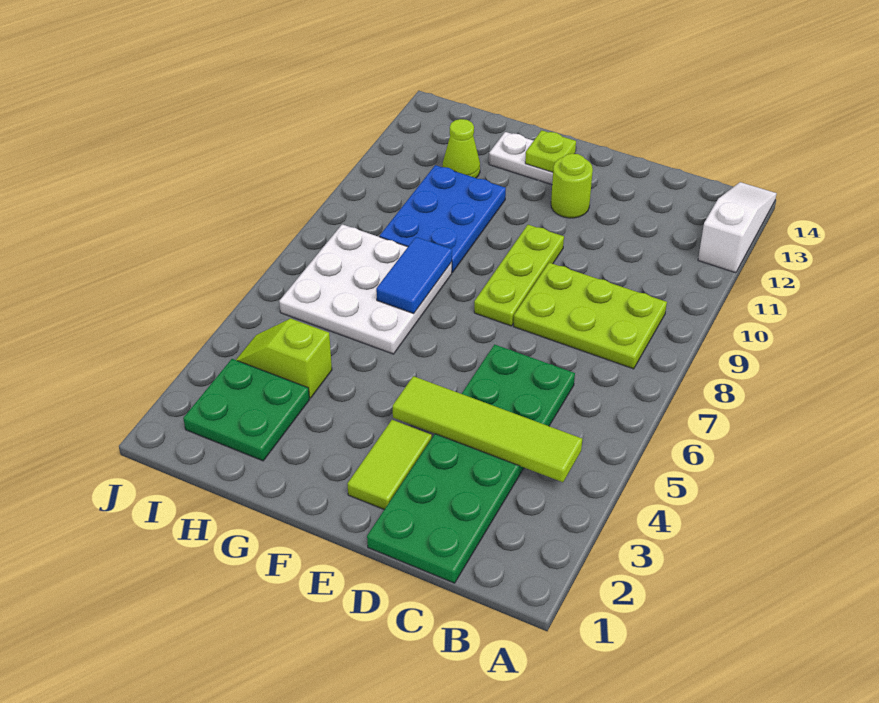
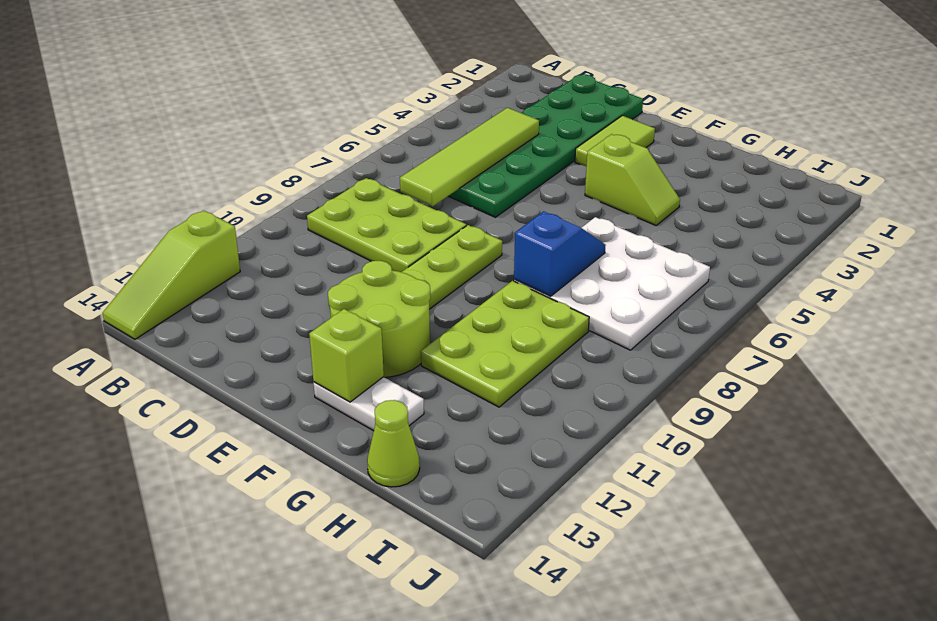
white 1x3 slope [698,182,777,273] -> lime 1x3 slope [103,210,240,339]
lime 1x4 tile [393,376,582,482] -> lime 1x4 tile turned to [400,108,539,206]
lime 1x1 round brick [551,153,593,218] -> lime 2x2 round brick [328,261,431,377]
lime 1x1 plate [525,130,576,172] -> lime 1x1 brick [309,309,384,402]
blue 1x2 tile [376,237,452,313] -> blue 1x2 slope [514,211,606,296]
blue 2x3 plate [380,165,506,272] -> lime 2x3 plate [421,281,589,407]
green 2x2 plate [183,359,310,461] -> none
lime 1x2 slope [236,319,332,398] -> lime 1x2 slope moved to [585,134,680,225]
lime 1x1 cone [443,119,480,178] -> lime 1x1 cone moved to [367,400,420,487]

